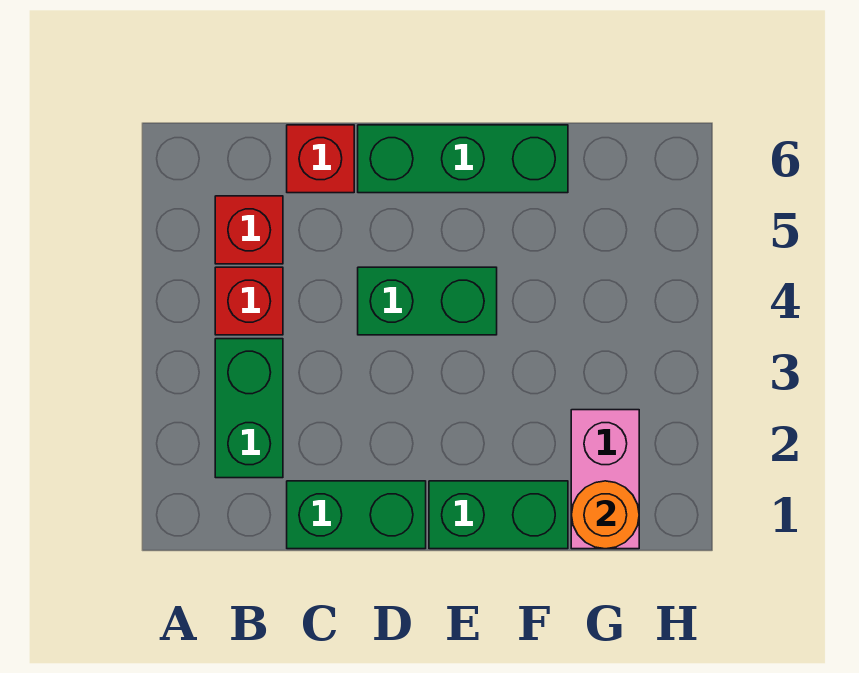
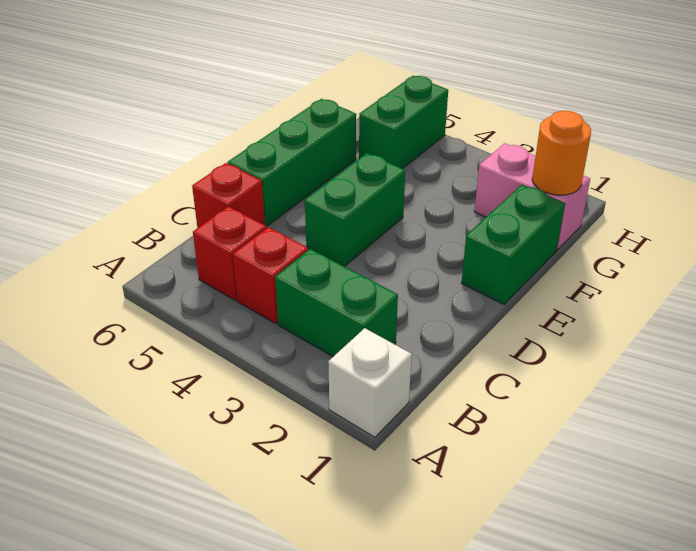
none -> white 1x1 brick [328,328,412,437]
green 1x2 brick [287,481,426,549] -> green 1x2 brick moved to [359,76,448,169]

